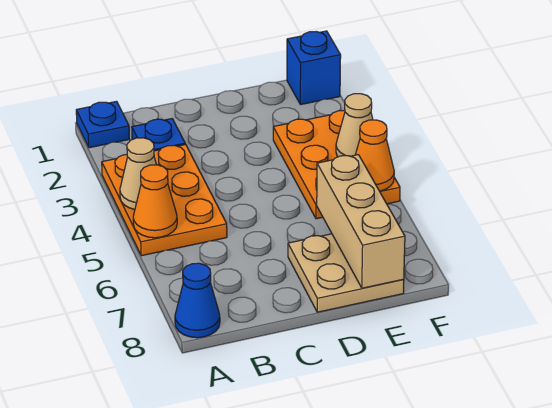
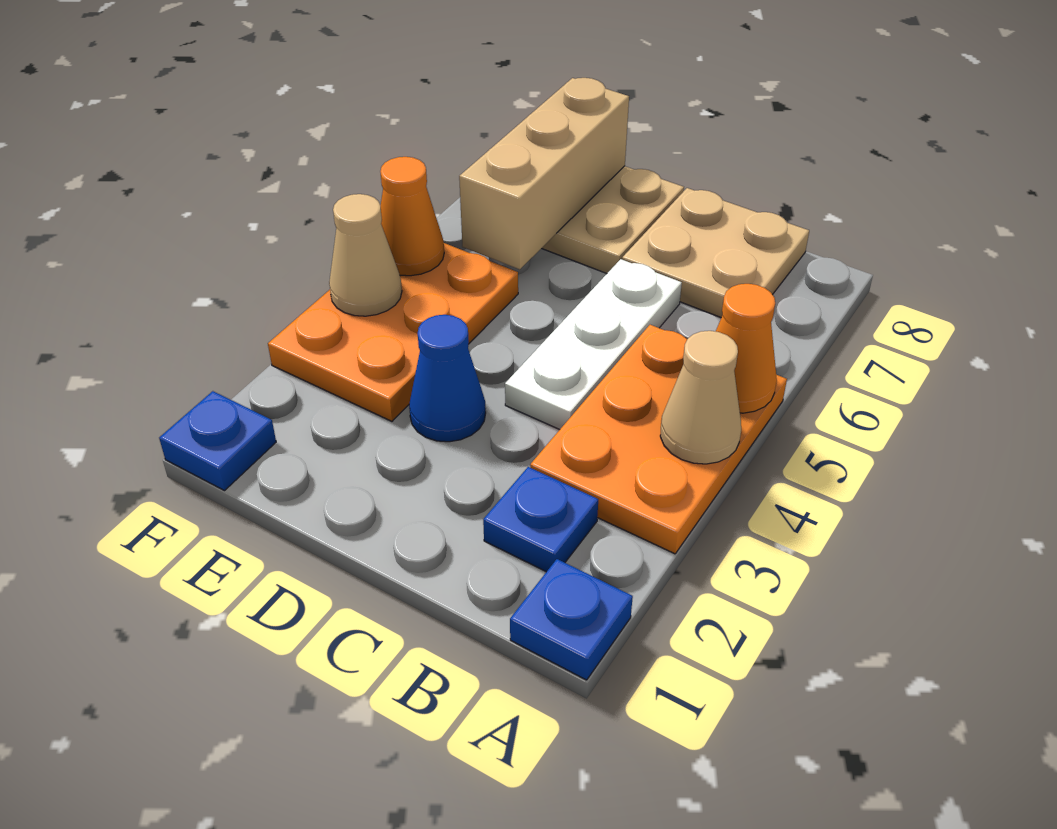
blue 1x1 cone [175,263,220,338] -> blue 1x1 cone moved to [409,315,486,442]
none -> tan 2x2 plate [622,188,809,318]
none -> white 1x3 plate [505,259,682,430]
blue 1x1 brick [287,31,341,105] -> blue 1x1 plate [159,391,276,491]

